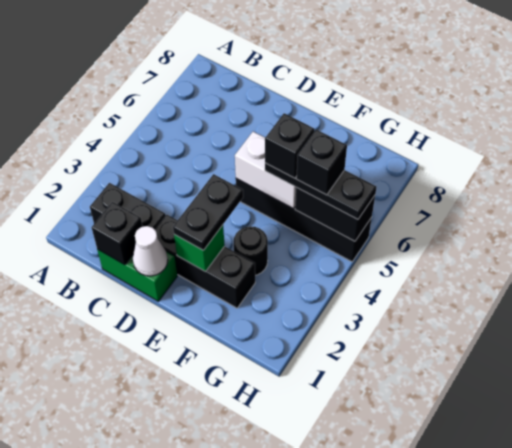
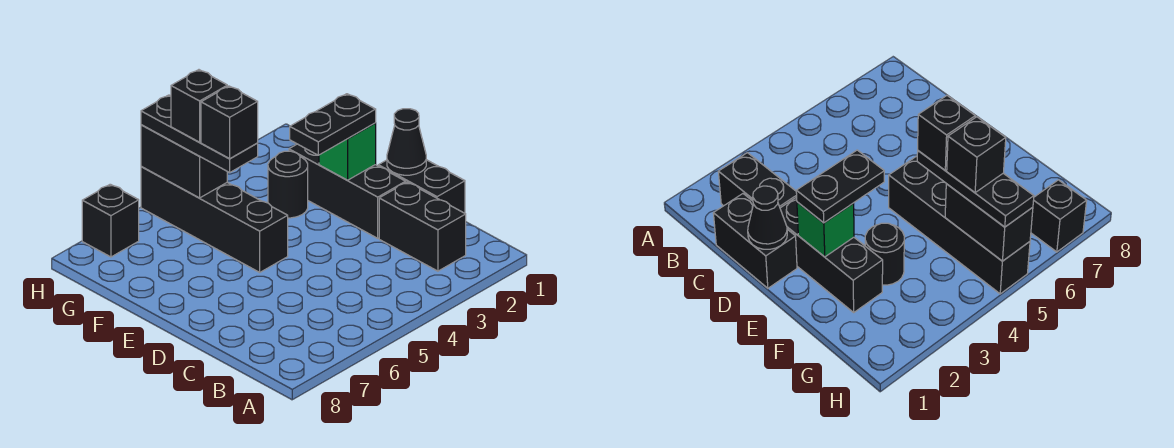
green 1x2 brick [97,249,177,301] -> black 1x2 brick [378,160,465,213]
black 1x1 brick [92,202,143,265] -> black 1x1 brick moved to [82,184,139,257]
white 1x1 cone [133,226,168,276] -> black 1x1 cone [387,109,426,175]
white 1x2 brick [235,131,296,209] -> none

